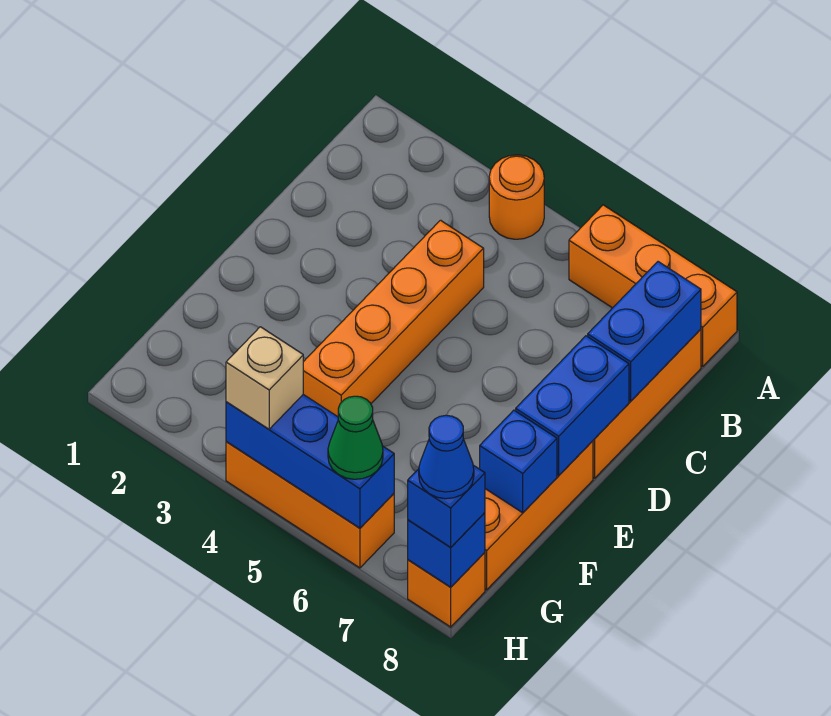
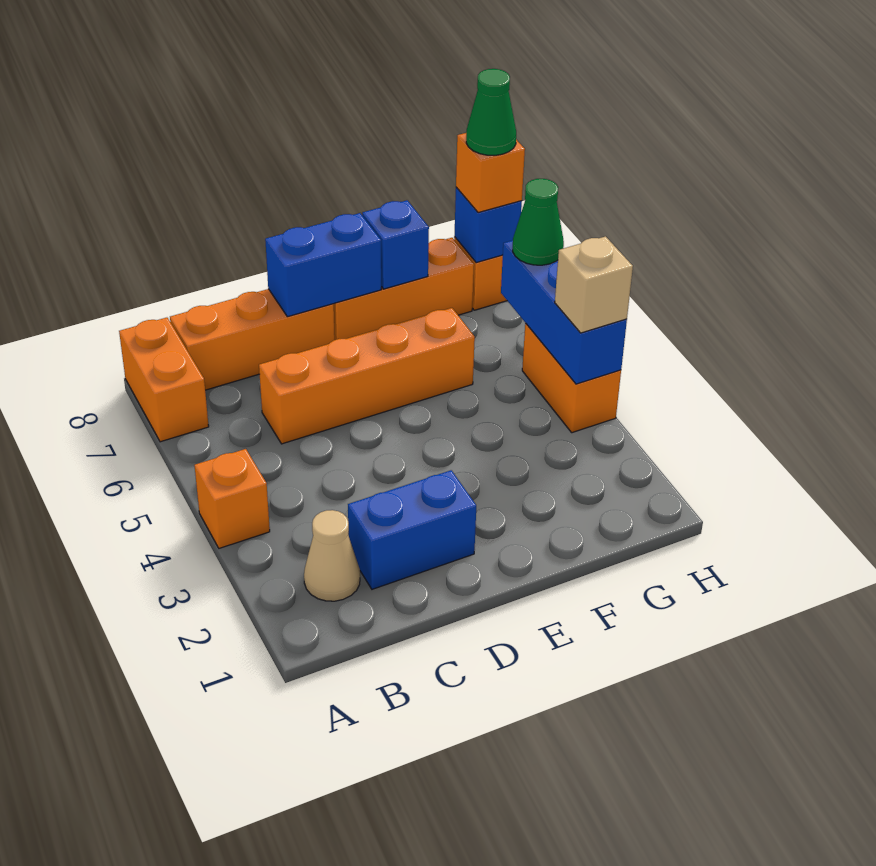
orange 1x1 round brick [489,155,544,239] -> orange 1x1 brick [194,449,270,548]
orange 1x3 brick [569,205,737,366] -> orange 1x2 brick [119,318,209,442]
none -> tan 1x1 cone [304,510,360,601]
blue 1x2 brick [588,262,701,401] -> blue 1x2 brick moved to [348,470,476,589]
orange 1x4 brick [303,220,484,417] -> orange 1x4 brick moved to [259,308,475,444]
orange 1x3 brick [226,442,394,568] -> orange 1x2 brick [522,323,621,433]
blue 1x1 brick [408,465,485,547] -> orange 1x1 brick [456,133,525,213]
blue 1x1 cone [419,415,474,499] -> green 1x1 cone [466,69,516,155]

